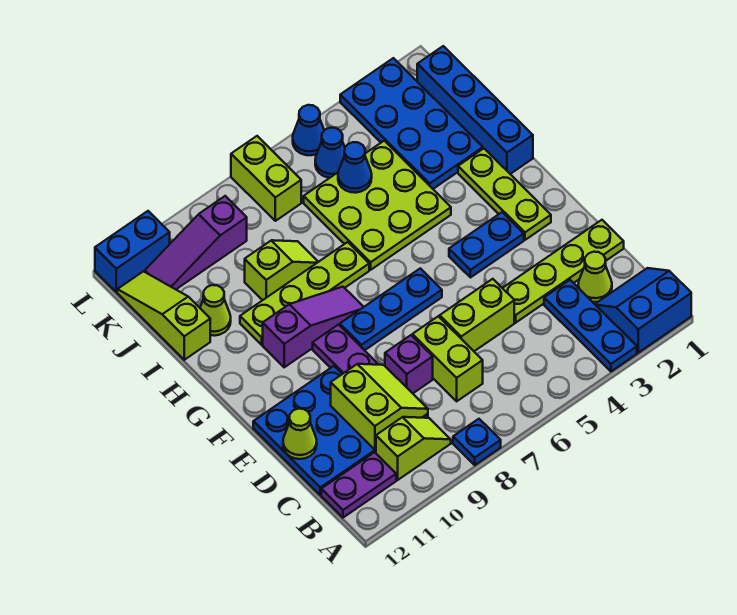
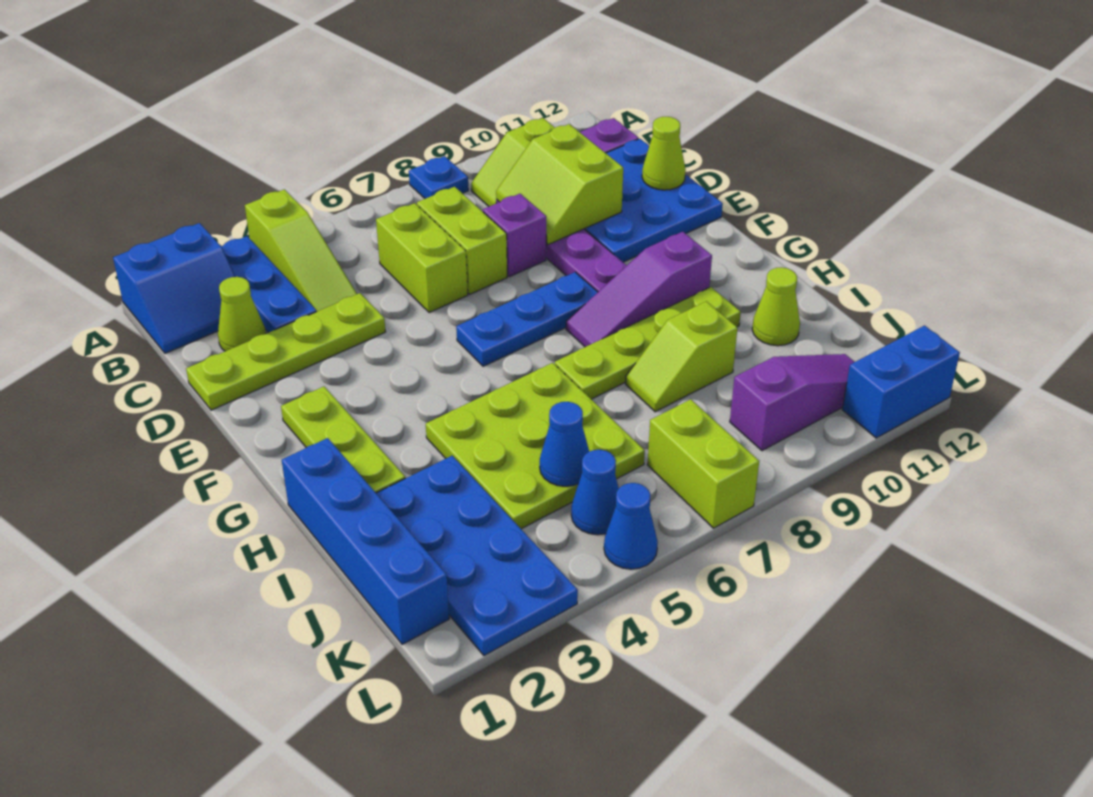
lime 1x2 brick [440,279,514,351] -> lime 1x2 brick turned to [376,203,468,313]
blue 1x2 plate [449,212,524,278] -> none
lime 1x3 slope [117,271,210,360] -> lime 1x3 slope moved to [245,189,357,311]

